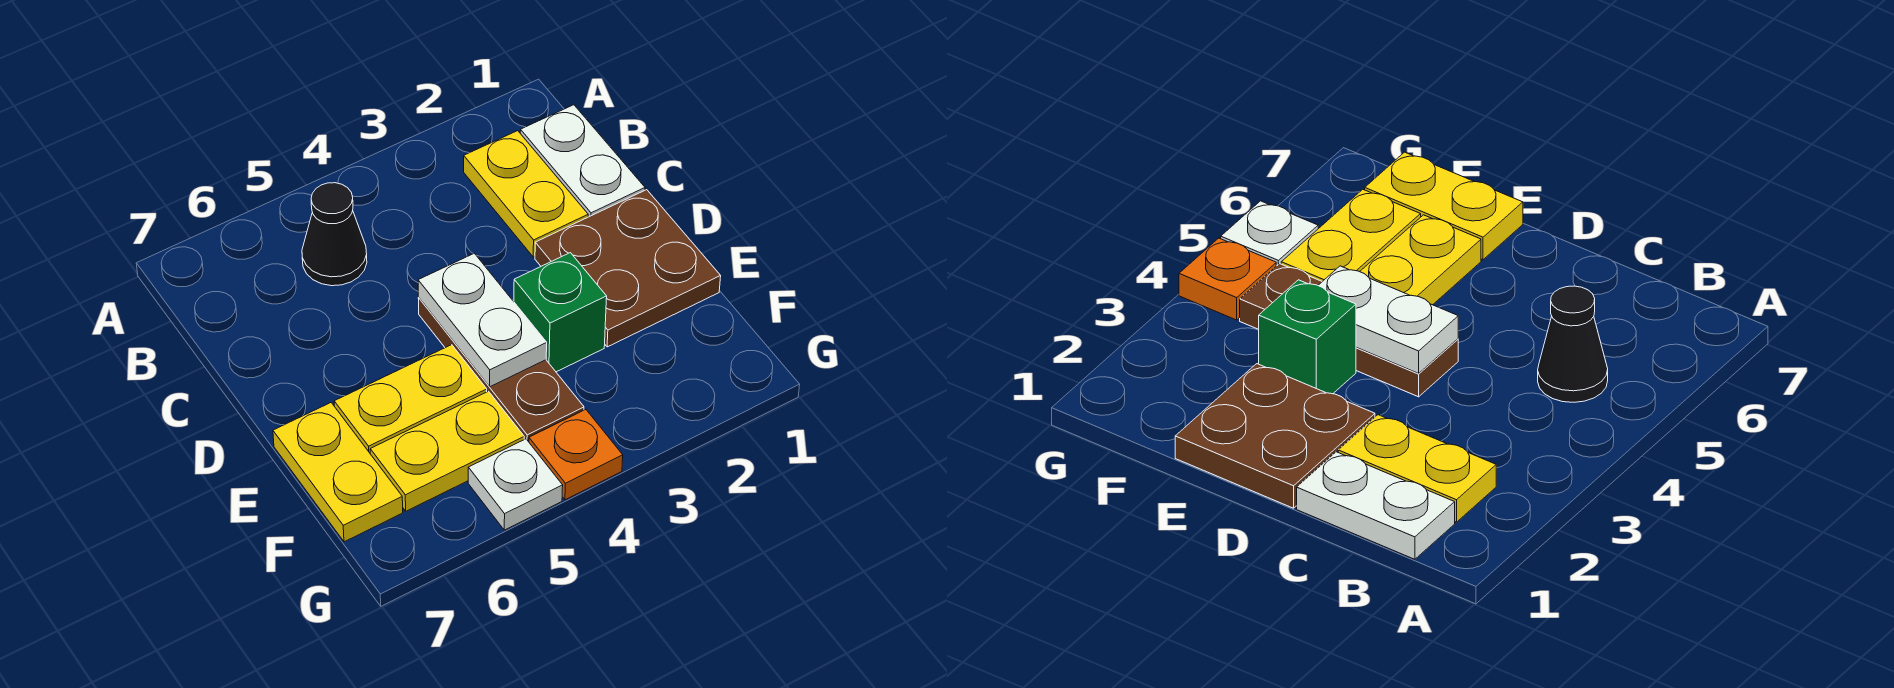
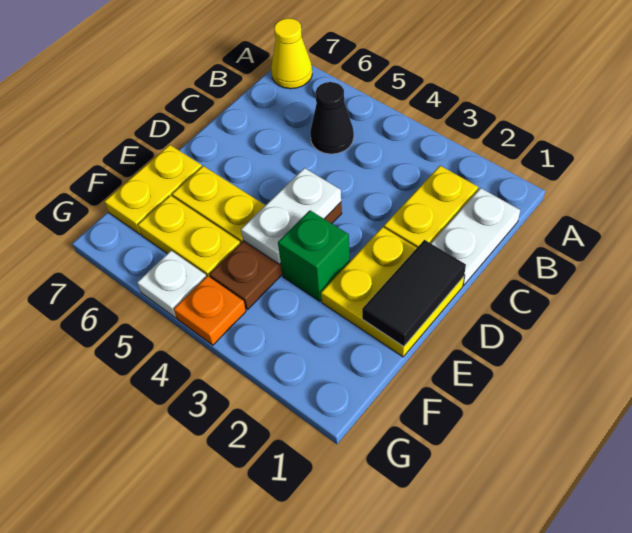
none -> yellow 1x1 cone [271,18,312,89]
brown 2x2 plate [535,190,721,347] -> yellow 2x2 plate [321,227,464,357]
none -> black 1x2 tile [362,240,466,347]

